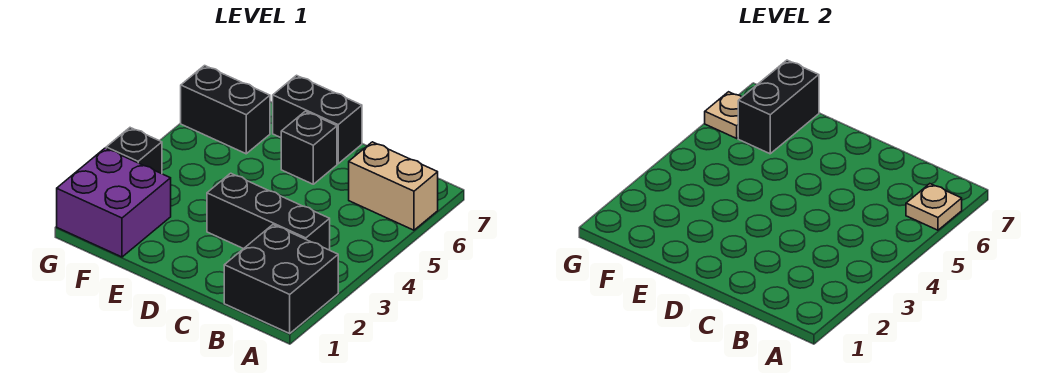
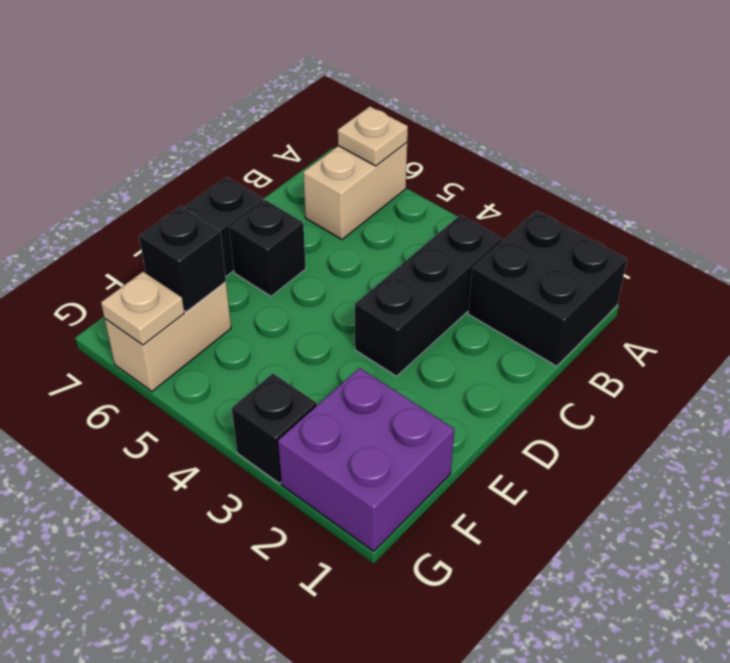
black 1x2 brick [181,66,270,154] -> tan 1x2 brick [105,282,231,391]
black 1x2 brick [738,60,819,154] -> black 1x1 brick [139,206,226,312]

